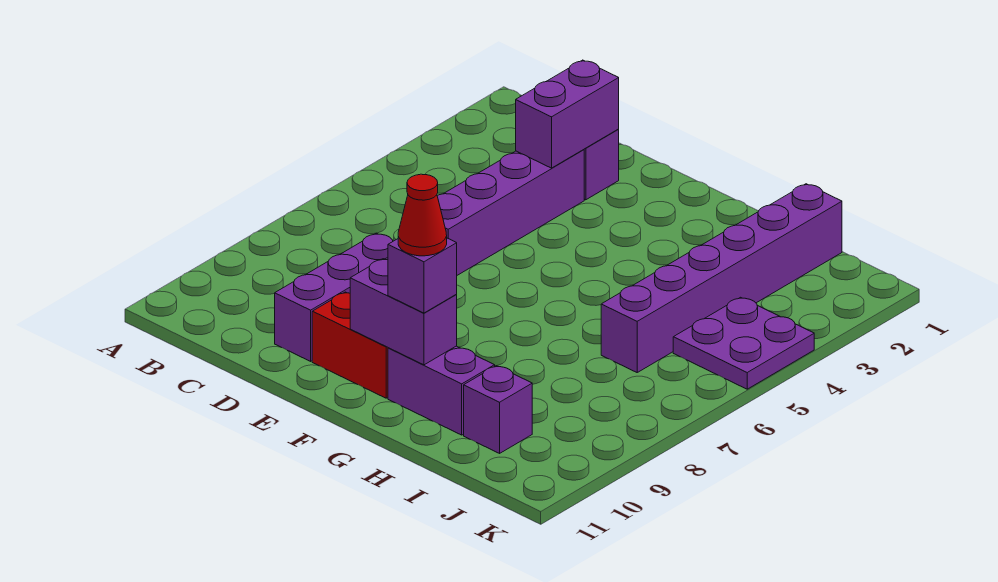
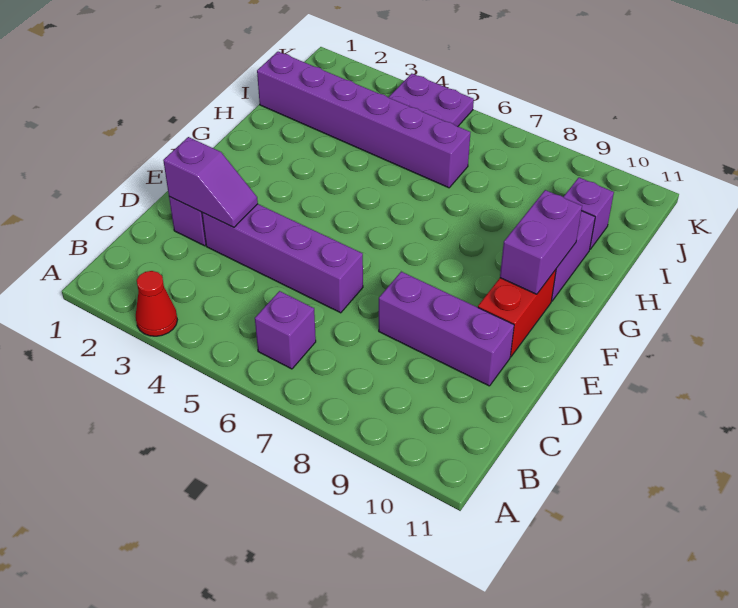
purple 1x2 brick [516,60,619,168] -> purple 1x2 slope [163,137,258,227]
purple 1x1 brick [388,238,457,313] -> purple 1x1 brick moved to [255,291,316,369]
red 1x1 cone [398,174,447,256] -> red 1x1 cone moved to [136,271,177,336]

